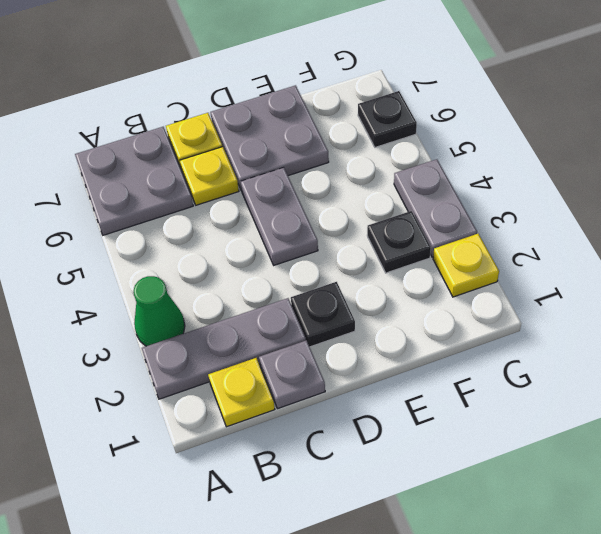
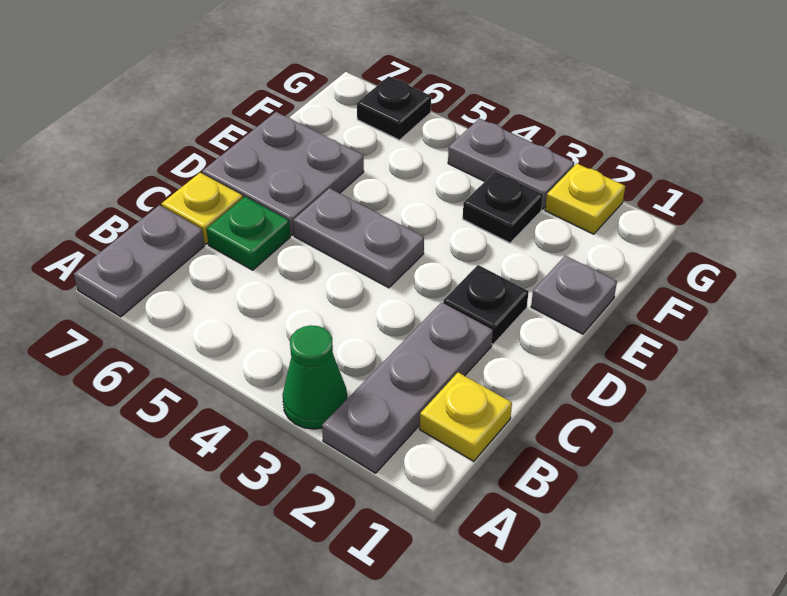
grey 2x2 plate [75,127,193,235] -> grey 1x2 plate [74,205,205,317]
grey 1x1 plate [259,341,325,409] -> grey 1x1 plate moved to [531,256,617,334]
yellow 1x1 plate [180,147,239,205] -> green 1x1 plate [207,197,290,270]

